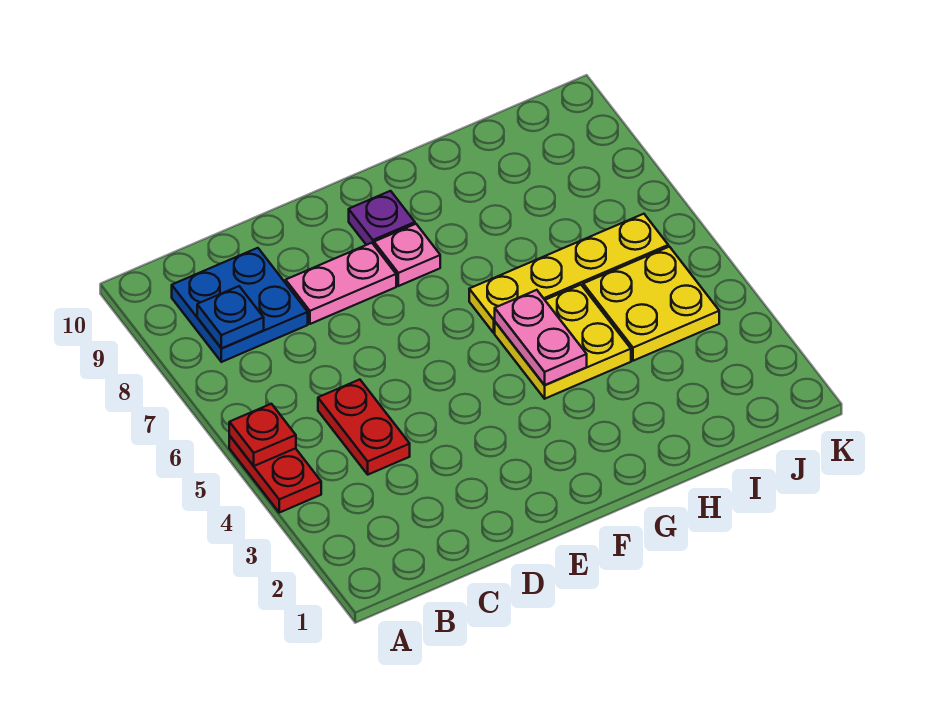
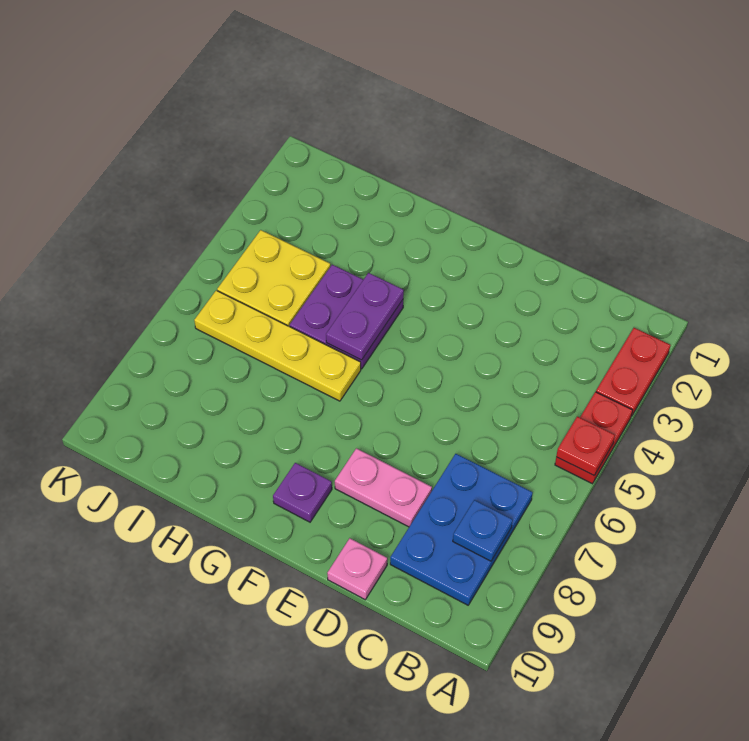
blue 2x2 plate [172,248,308,362] -> blue 2x3 plate [390,454,533,605]
red 1x2 plate [318,380,410,475] -> red 1x2 plate moved to [596,328,670,416]
pink 1x1 plate [374,224,440,286] -> pink 1x1 plate moved to [327,538,387,600]
yellow 2x2 plate [495,285,631,399] -> purple 2x2 plate [290,265,403,369]
pink 1x2 plate [495,290,587,385] -> purple 1x2 plate [326,273,404,360]

